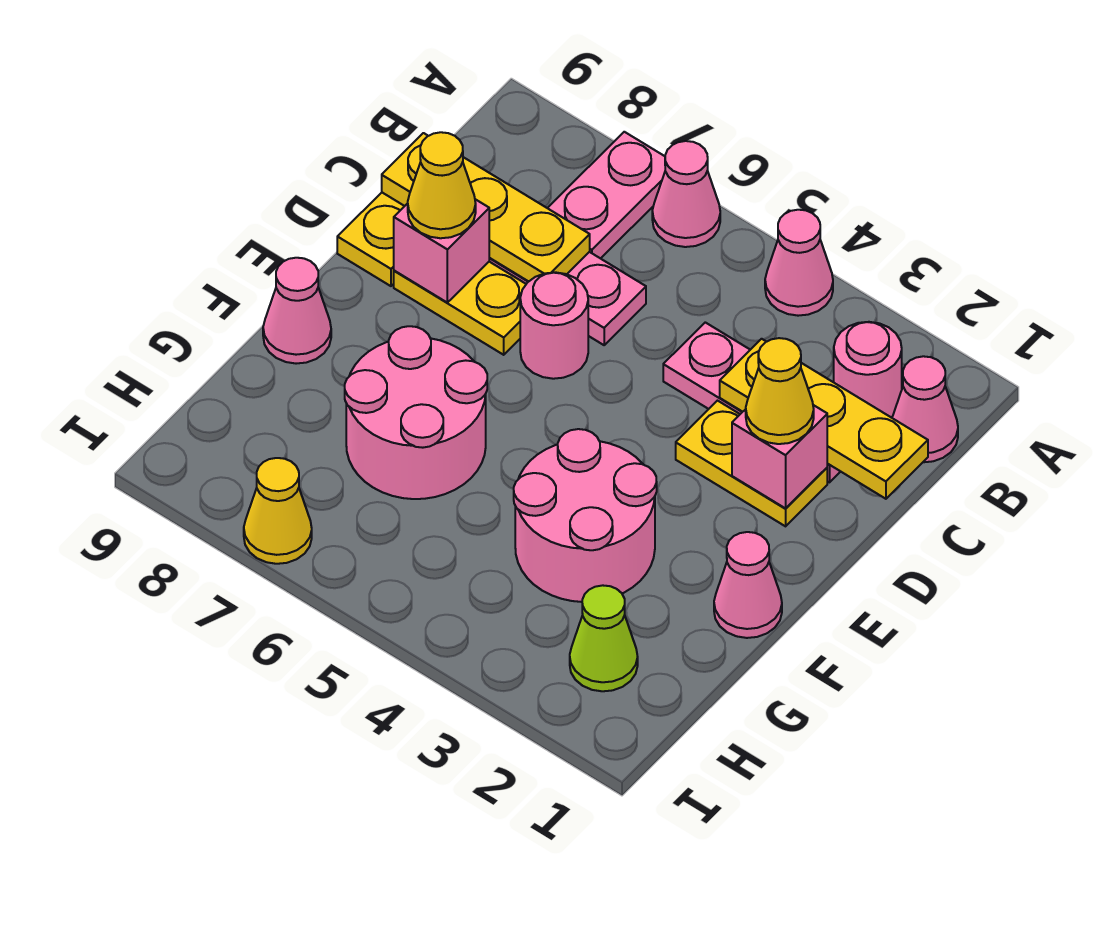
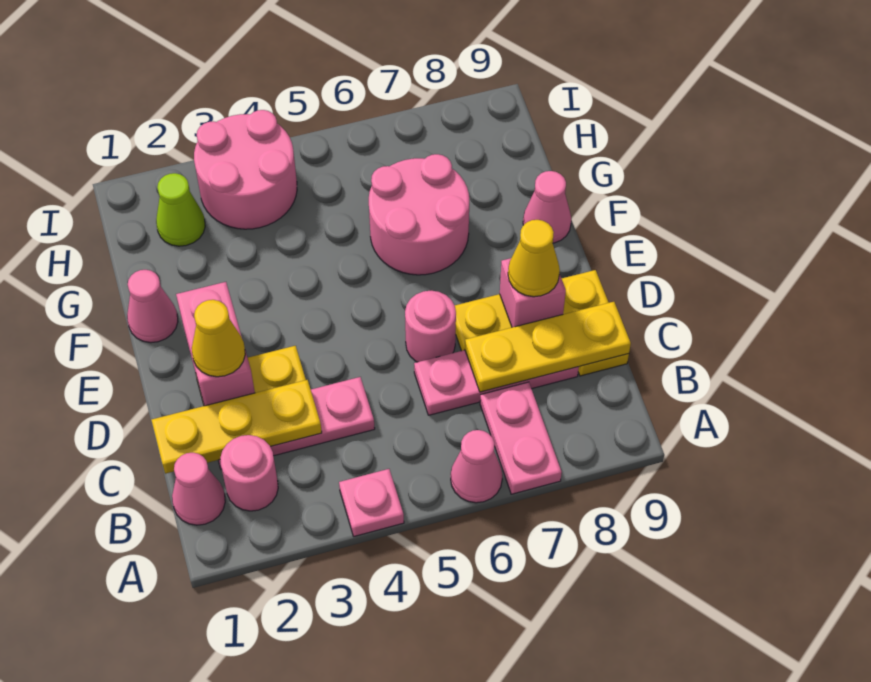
pink 1x1 cone [765,210,833,316] -> pink 1x1 plate [339,469,404,536]
pink 1x1 brick [732,405,827,508] -> pink 1x2 brick [176,282,255,406]
pink 2x2 round brick [514,429,657,602] -> pink 2x2 round brick moved to [194,110,297,229]
yellow 1x1 cone [244,458,312,564] -> none

